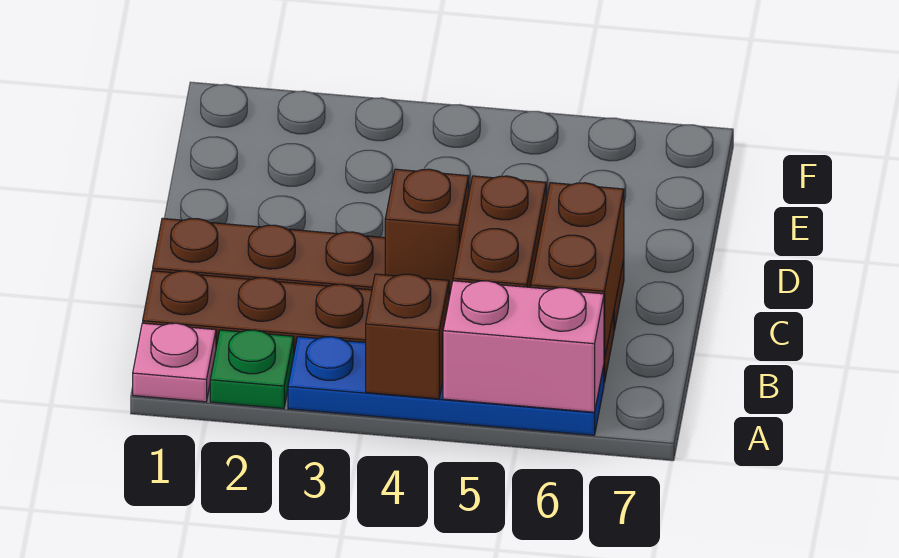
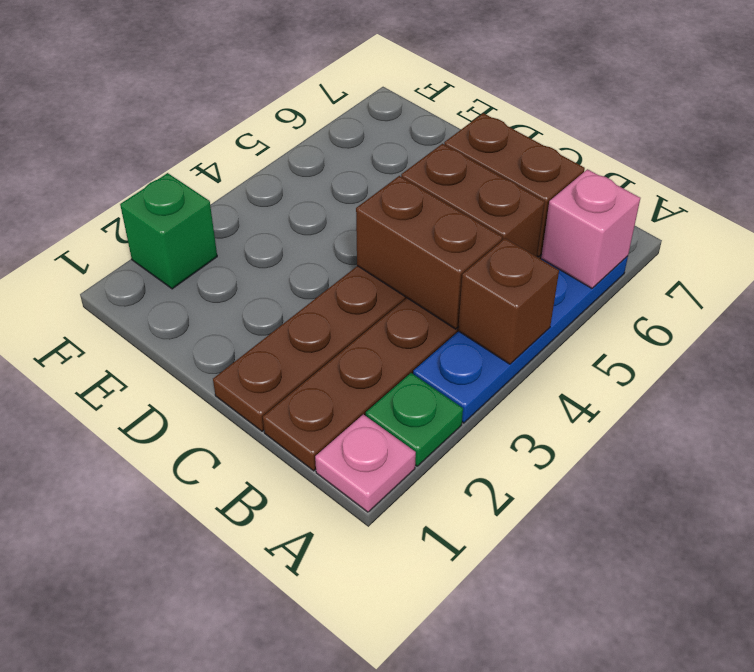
pink 1x2 brick [443,281,604,412] -> pink 1x1 brick [541,169,640,288]
brown 1x1 brick [385,169,469,293] -> brown 1x2 brick [356,176,502,329]
none -> green 1x1 brick [120,173,217,289]

